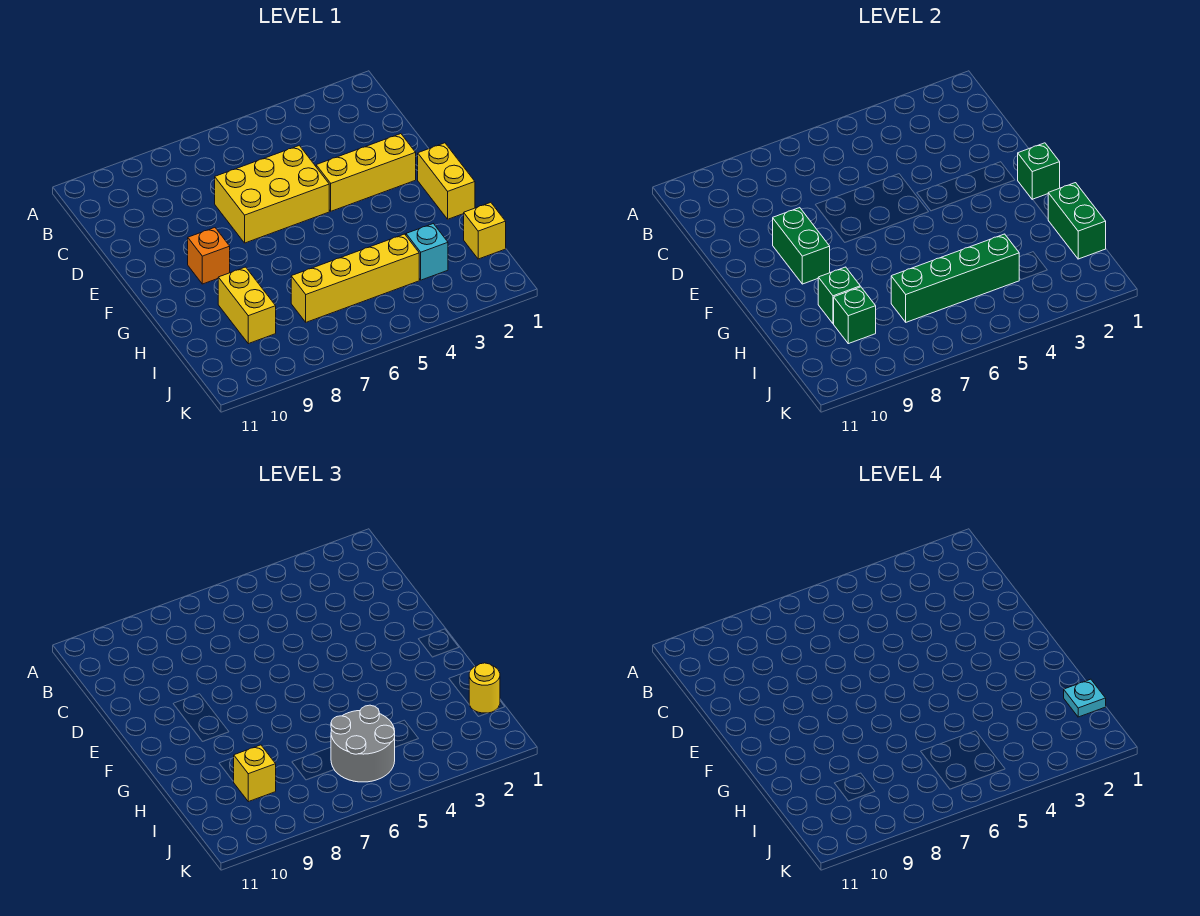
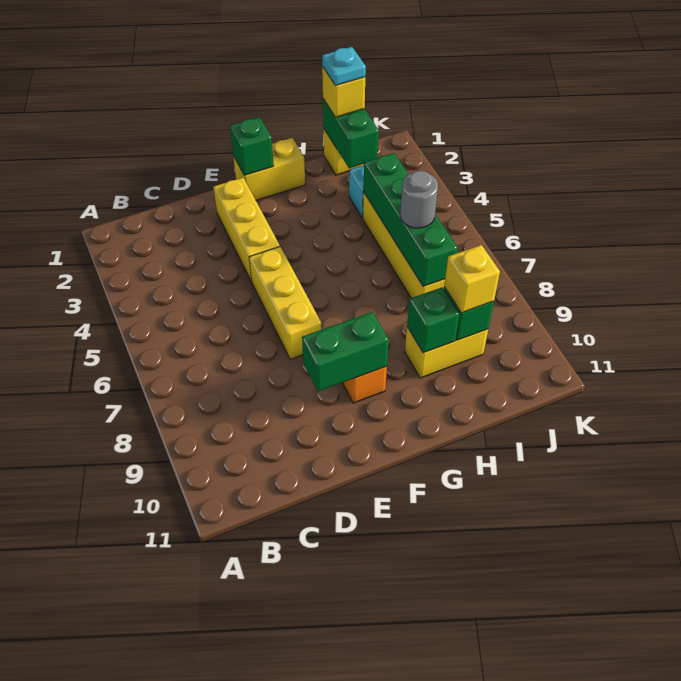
yellow 2x3 brick [215,145,329,243] -> yellow 1x3 brick [249,247,321,359]
green 1x2 brick [1048,183,1106,259] -> green 1x2 brick turned to [323,99,379,168]
yellow 1x1 round brick [469,663,500,713] -> yellow 1x1 brick [322,67,365,117]
grey 2x2 round brick [331,705,395,782] -> grey 1x1 round brick [400,171,438,228]

